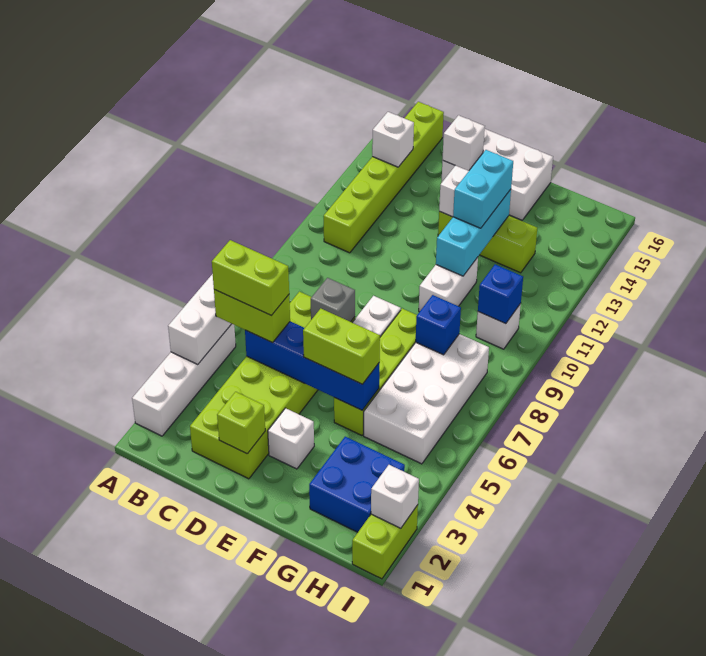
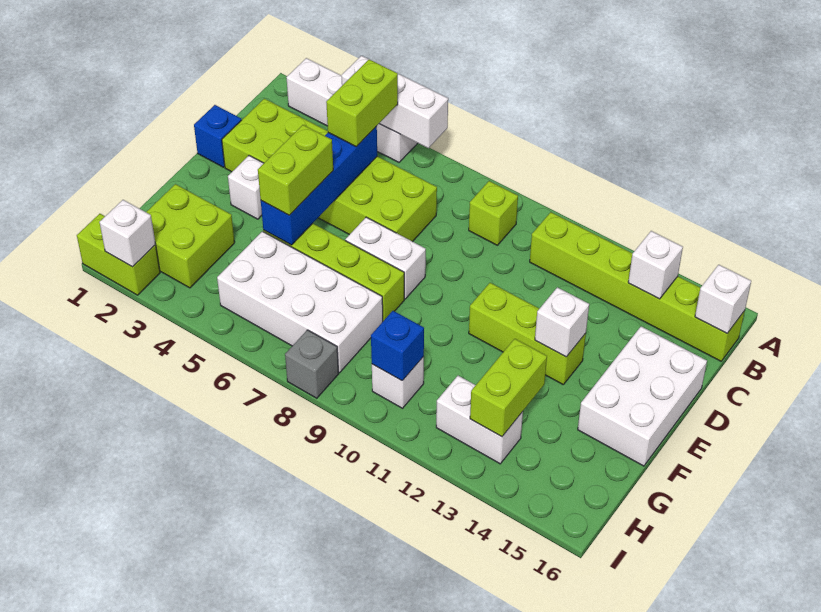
lime 1x2 brick [212,240,289,316] -> lime 1x2 brick moved to [470,339,547,437]
lime 1x1 brick [217,392,265,454] -> lime 1x1 brick moved to [469,181,518,245]
grey 1x1 brick [311,278,355,322] -> grey 1x1 brick moved to [285,330,339,398]
white 1x1 brick [443,115,485,171] -> white 1x1 brick moved to [695,265,751,333]
lime 1x3 brick [438,211,537,273] -> lime 1x3 brick turned to [469,283,586,384]
white 1x2 brick [419,257,478,312] -> white 1x2 brick moved to [436,376,523,464]
cyan 1x3 brick [436,189,511,276] -> none
cyan 1x2 brick [453,150,513,228] -> none
blue 2x2 brick [309,437,405,532] -> lime 2x2 brick [146,184,235,288]
blue 1x1 brick [416,295,461,355] -> blue 1x1 brick moved to [194,105,241,167]

